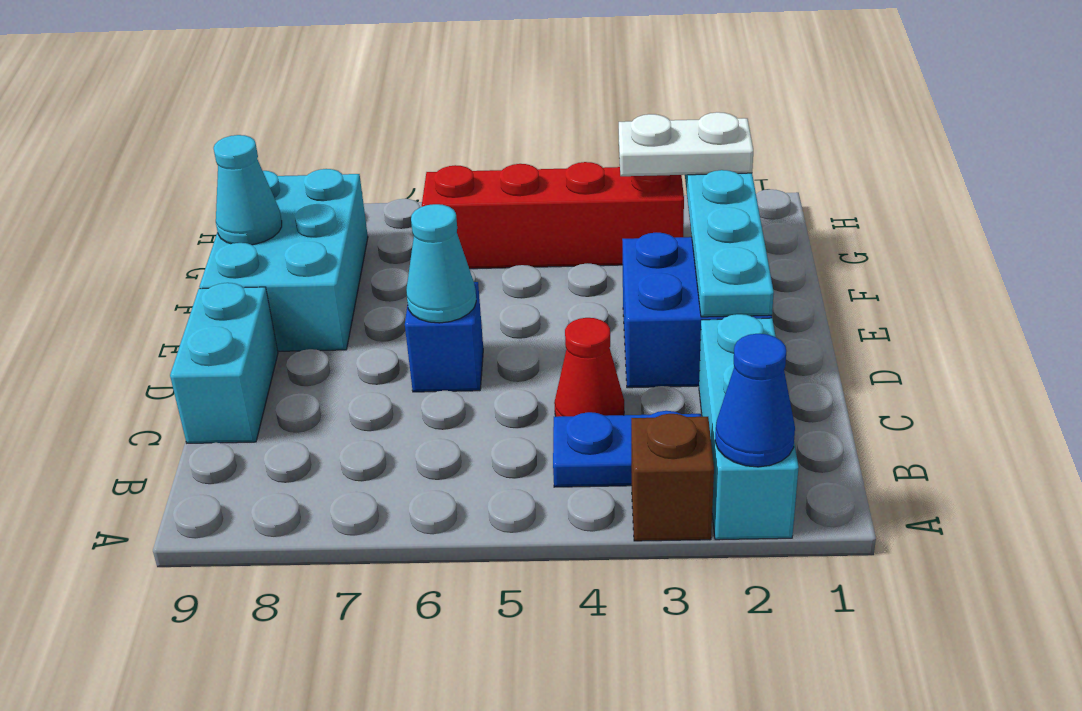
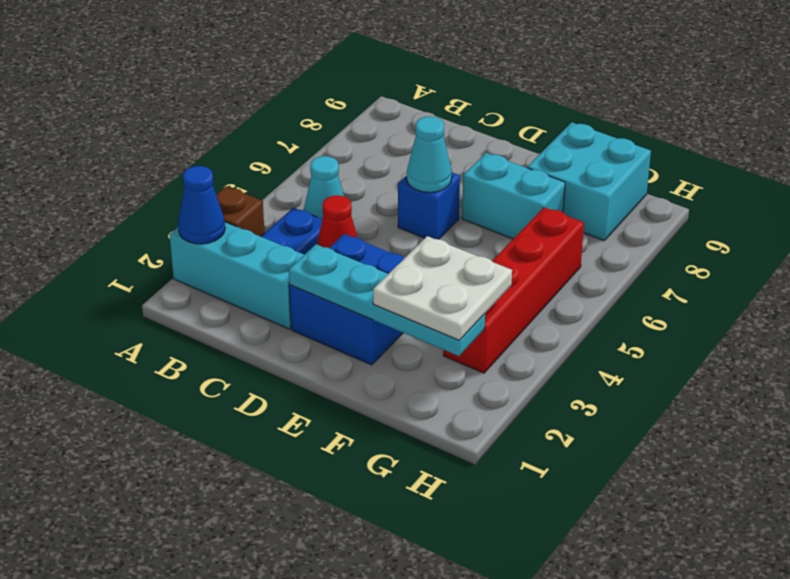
cyan 1x2 brick [170,283,278,443] -> cyan 1x2 brick moved to [462,153,565,239]
cyan 2x3 brick [199,169,368,351] -> cyan 2x2 brick [527,122,651,241]
cyan 1x1 cone [214,135,282,245] -> cyan 1x1 cone moved to [304,156,344,219]
white 1x2 plate [619,112,753,176] -> white 2x2 plate [373,236,512,340]

